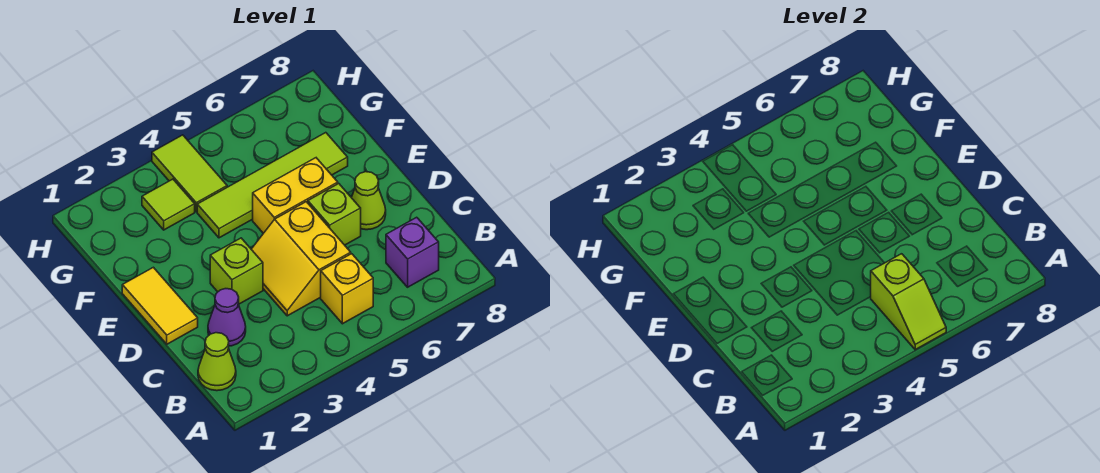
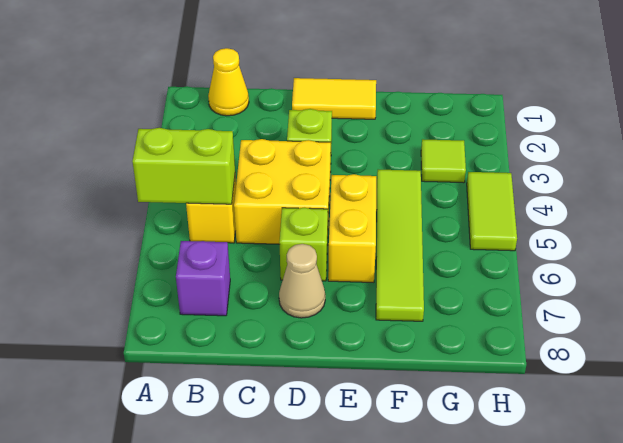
lime 1x2 slope [871,254,946,350] -> lime 1x2 brick [132,128,235,204]
lime 1x1 cone [198,333,236,391] -> yellow 1x1 cone [208,48,249,116]
purple 1x1 cone [208,289,246,346] -> none
yellow 2x2 slope [251,202,351,316] -> yellow 2x2 brick [234,139,331,244]
lime 1x1 cone [352,172,386,230] -> tan 1x1 cone [279,244,325,318]
lime 1x2 tile [152,135,227,212] -> lime 1x2 tile turned to [467,172,517,251]

